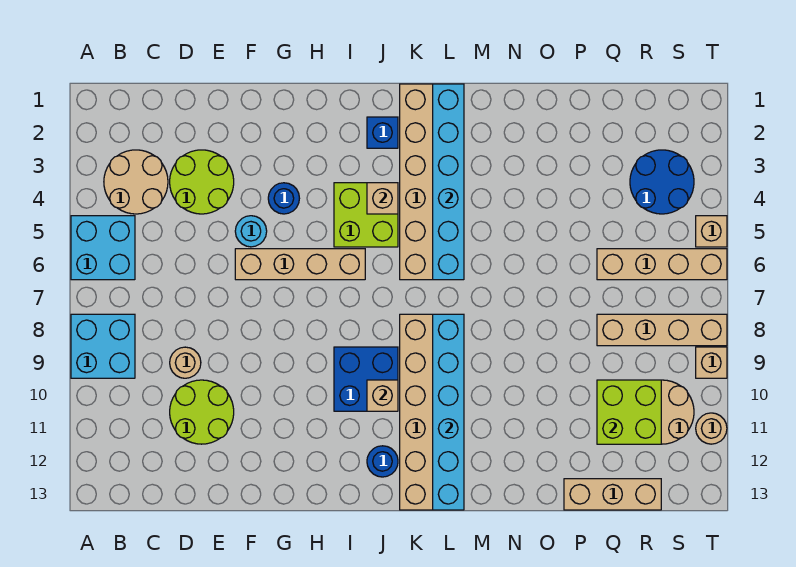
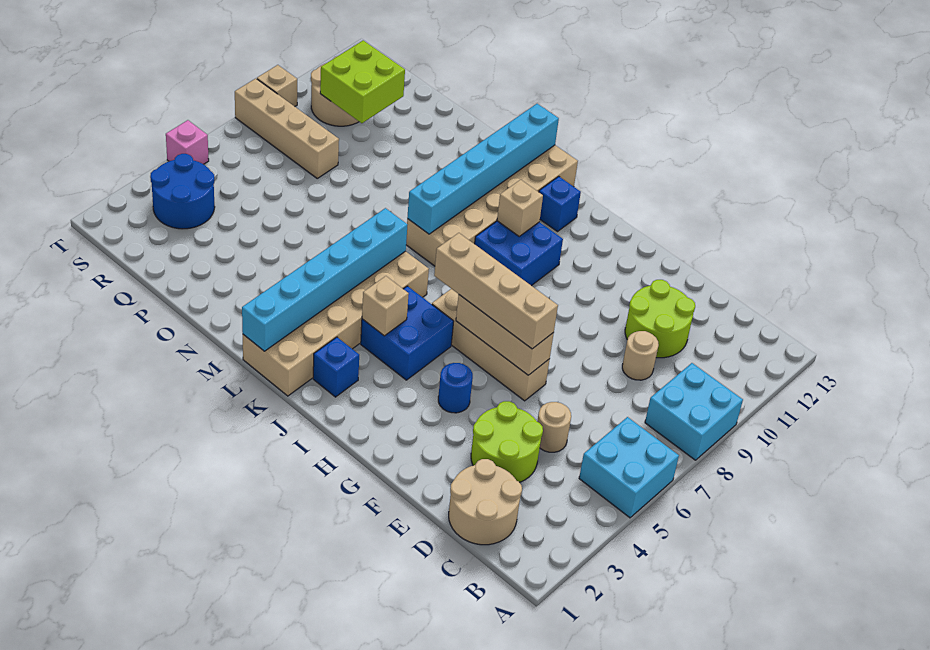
tan 2x2 round brick [104,150,168,214] -> tan 2x2 round brick moved to [449,459,522,545]
cyan 1x1 round brick [235,216,267,247] -> none
lime 2x2 brick [334,183,398,247] -> blue 2x2 brick [361,286,454,380]
blue 1x1 round brick [367,446,398,477] -> blue 1x1 brick [539,176,581,232]
tan 1x3 brick [564,479,661,510] -> tan 1x3 brick moved to [456,295,554,375]
tan 1x4 brick [597,249,727,280] -> tan 1x4 brick moved to [434,233,558,349]
tan 1x1 brick [696,216,727,247] -> pink 1x1 brick [166,120,209,164]
tan 1x1 round brick [696,413,727,444] -> tan 1x1 round brick moved to [537,402,571,452]

